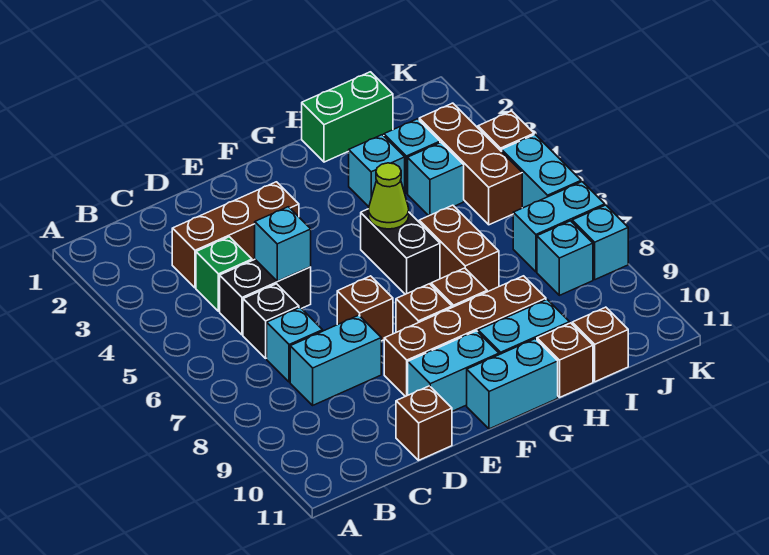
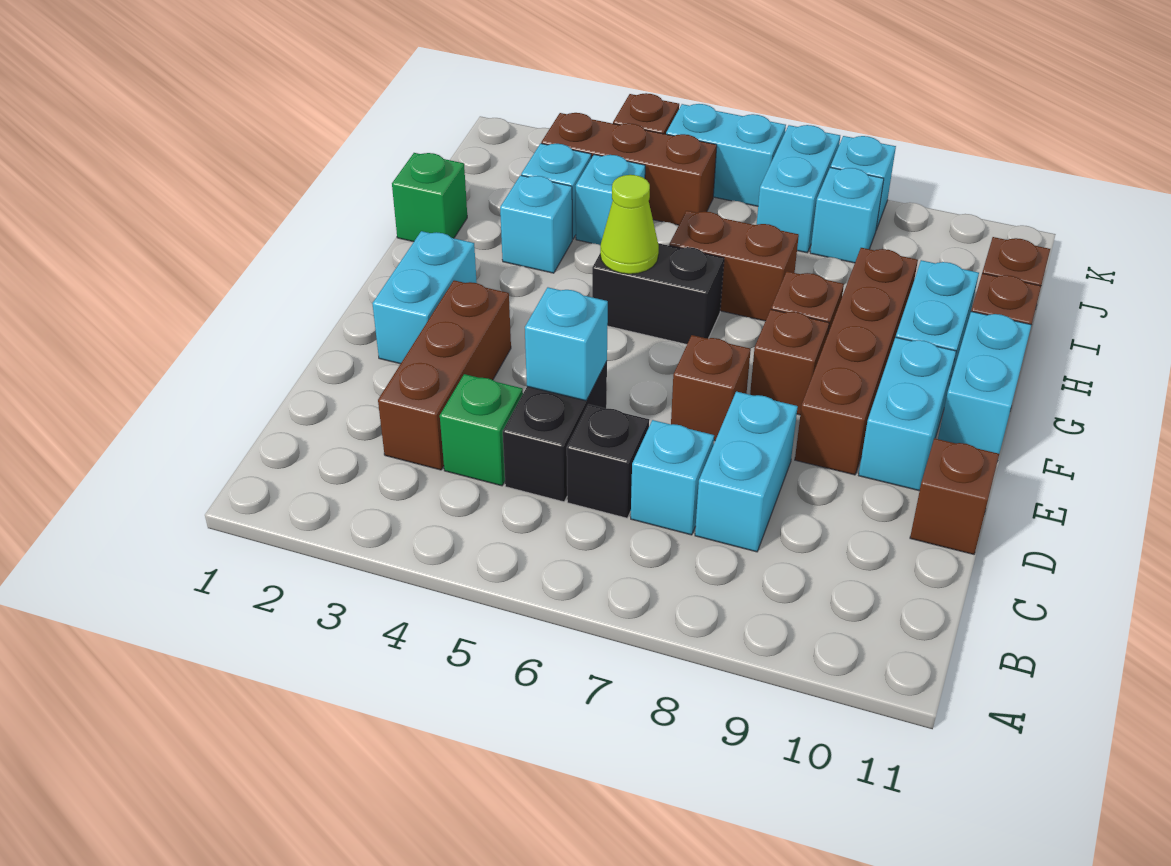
none -> cyan 1x2 brick [372,231,477,364]
green 1x2 brick [302,72,393,162] -> green 1x1 brick [392,153,467,242]

